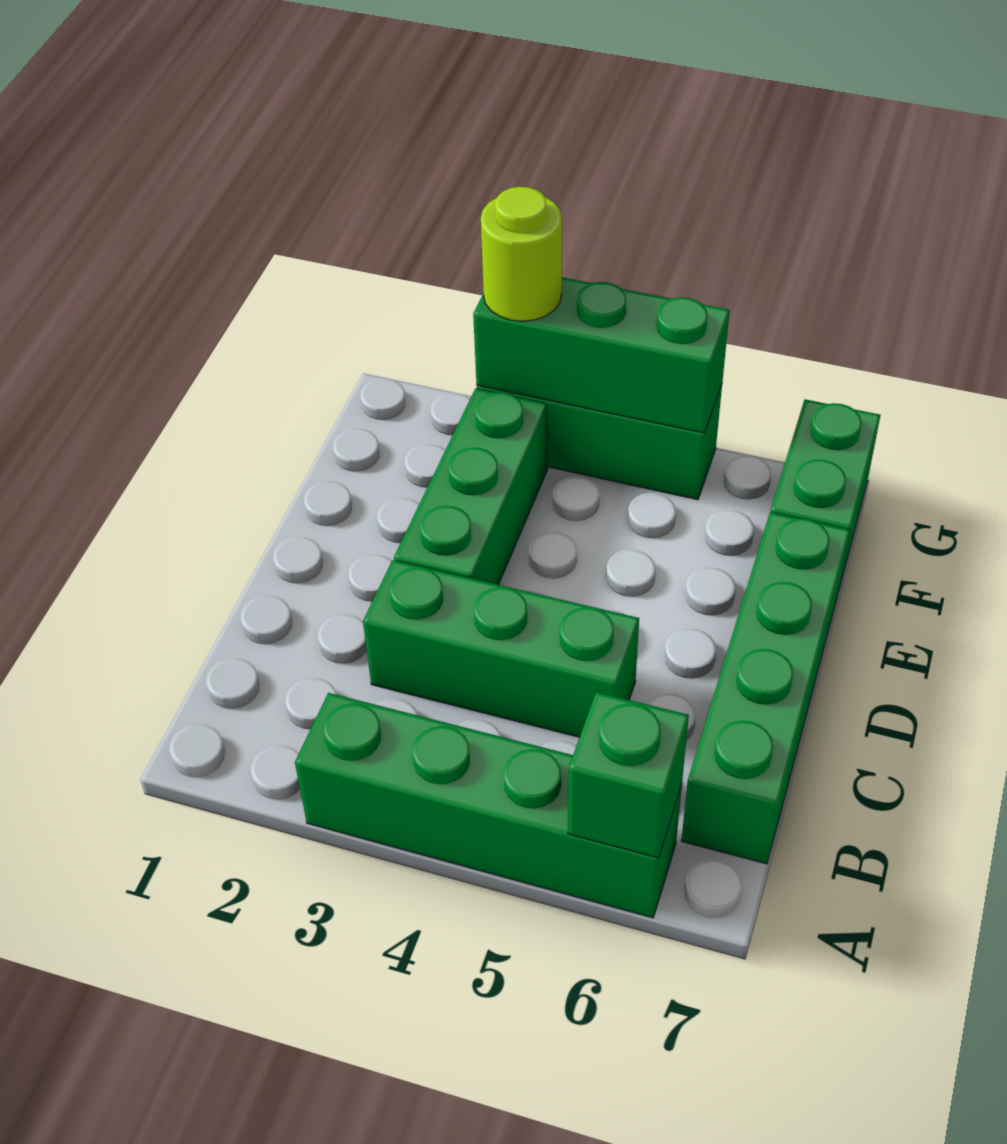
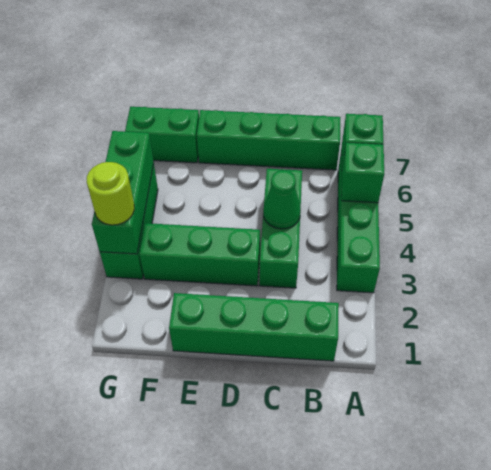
none -> green 1x1 brick [341,143,384,203]
none -> green 1x4 brick [169,293,339,361]
none -> green 1x1 cone [263,170,301,229]

